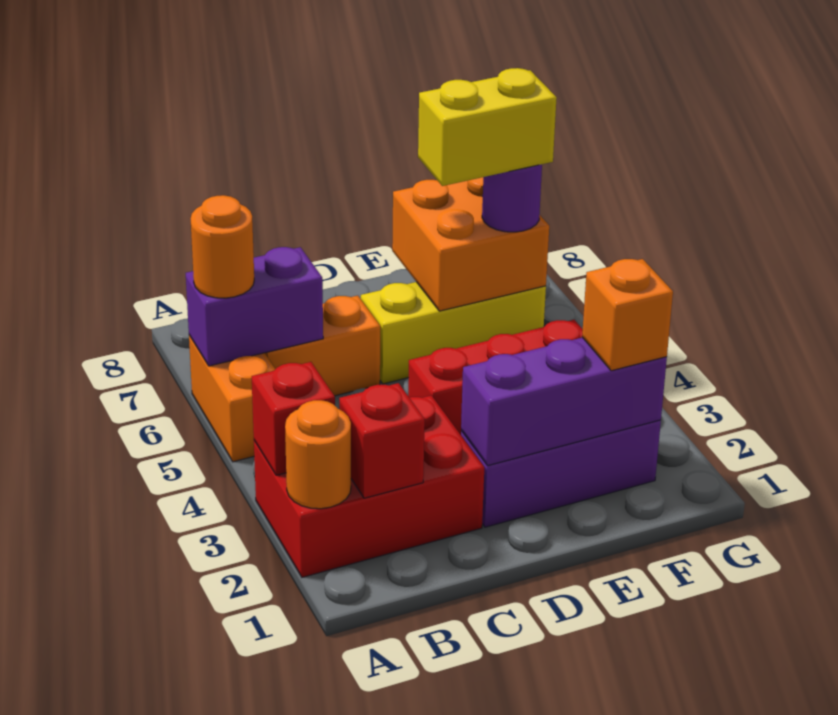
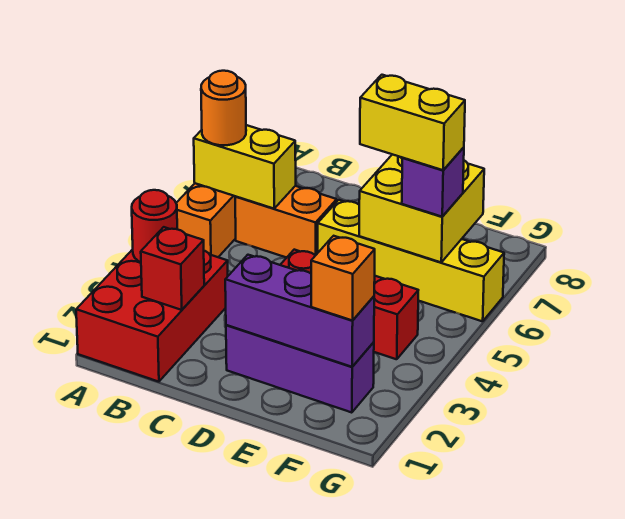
red 2x3 brick [254,395,484,577] -> red 2x3 brick turned to [76,249,228,382]
orange 1x1 round brick [285,400,351,509] -> none
red 1x1 brick [252,362,335,475] -> red 1x1 round brick [132,190,177,262]
purple 1x2 brick [186,247,323,366] -> yellow 1x2 brick [194,125,296,209]
yellow 1x3 brick [361,282,546,384] -> yellow 1x4 brick [318,200,504,321]
orange 2x2 brick [392,177,549,311] -> yellow 2x2 brick [359,154,484,262]
purple 1x1 round brick [482,164,542,232] -> purple 1x1 brick [402,147,464,217]

